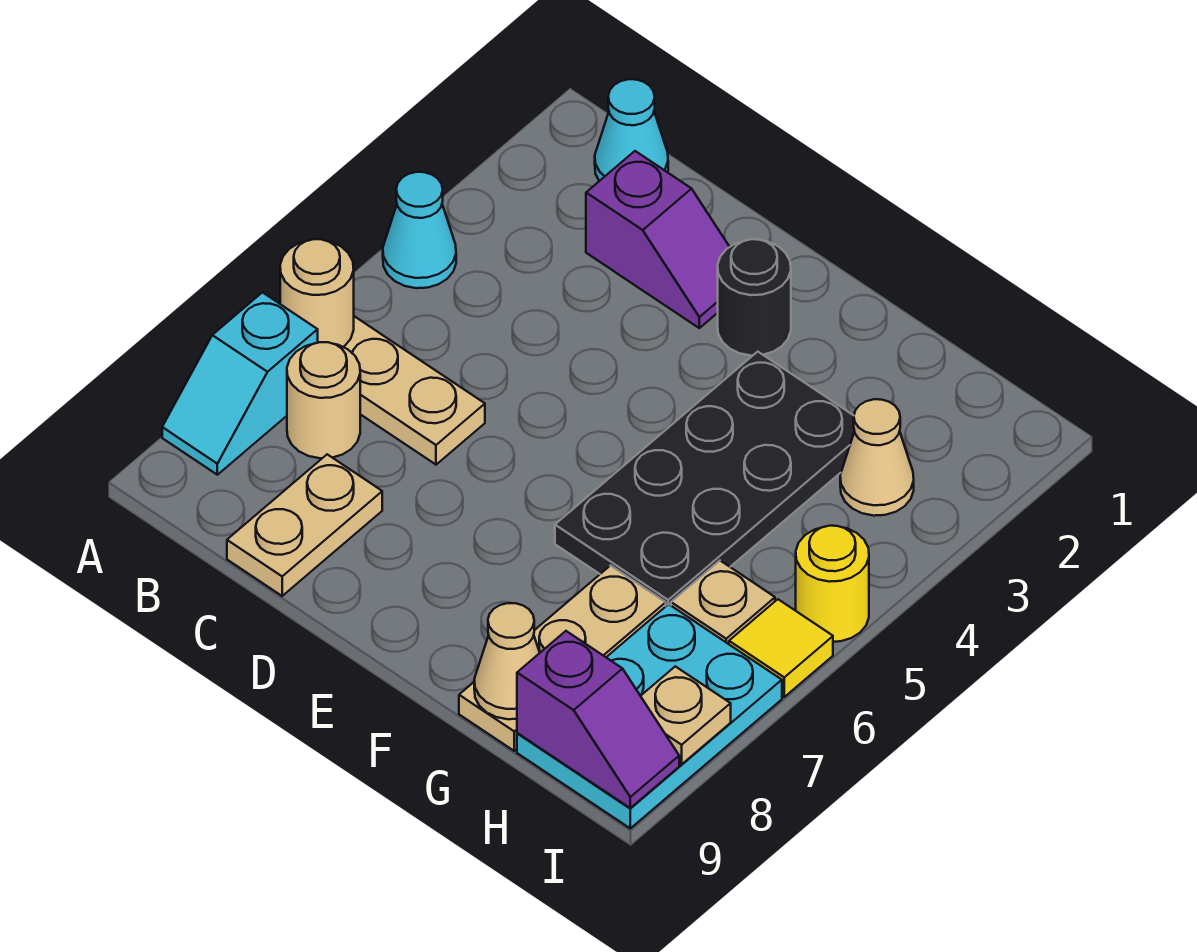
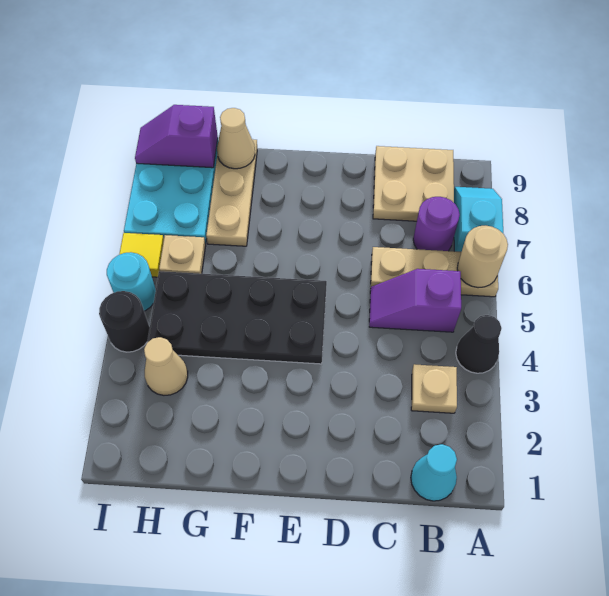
cyan 1x1 cone [383,172,456,288] -> black 1x1 cone [456,315,502,373]
tan 1x1 round brick [287,342,360,458] -> purple 1x1 round brick [413,197,460,251]
purple 1x2 slope [586,151,729,328] -> purple 1x2 slope moved to [369,269,461,332]
tan 1x2 plate [227,454,382,596] -> tan 2x2 plate [373,146,454,221]
black 1x1 round brick [718,239,791,356] -> black 1x1 round brick moved to [99,291,150,352]
black 2x4 plate [555,352,855,606] -> black 2x4 plate turned to [147,271,327,364]
yellow 1x1 round brick [796,526,869,642] -> cyan 1x1 round brick [107,252,156,311]
tan 1x1 plate [641,666,731,764] -> tan 1x1 plate moved to [411,364,457,413]

